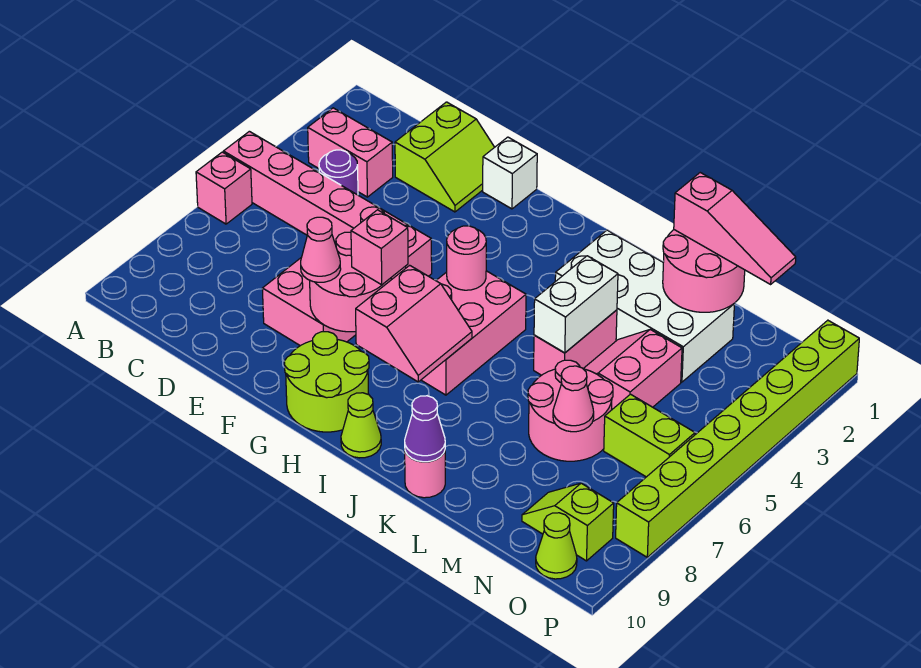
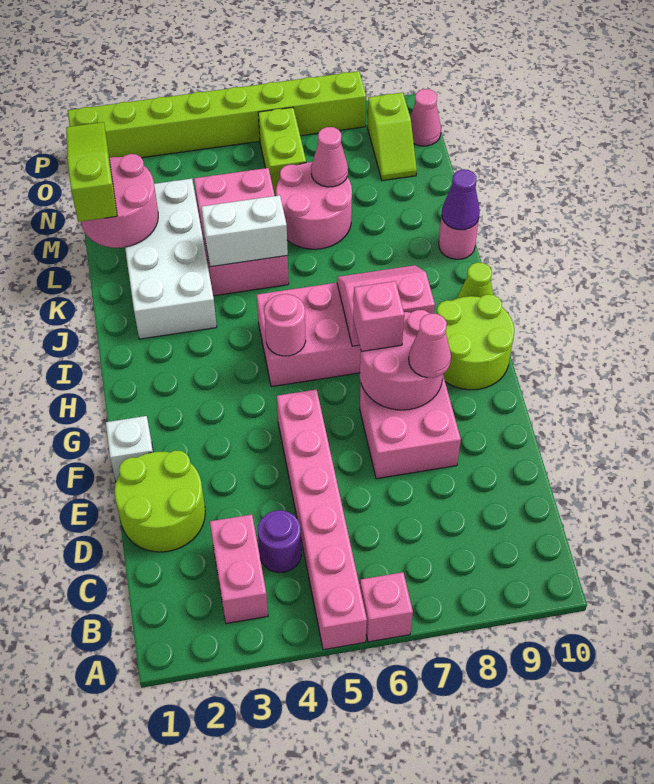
lime 2x2 slope [395,102,495,212] -> lime 2x2 round brick [115,450,205,552]
pink 1x3 slope [674,173,796,284] -> lime 1x3 slope [66,122,117,222]
lime 1x1 cone [536,513,577,579] -> pink 1x1 cone [410,89,441,146]

